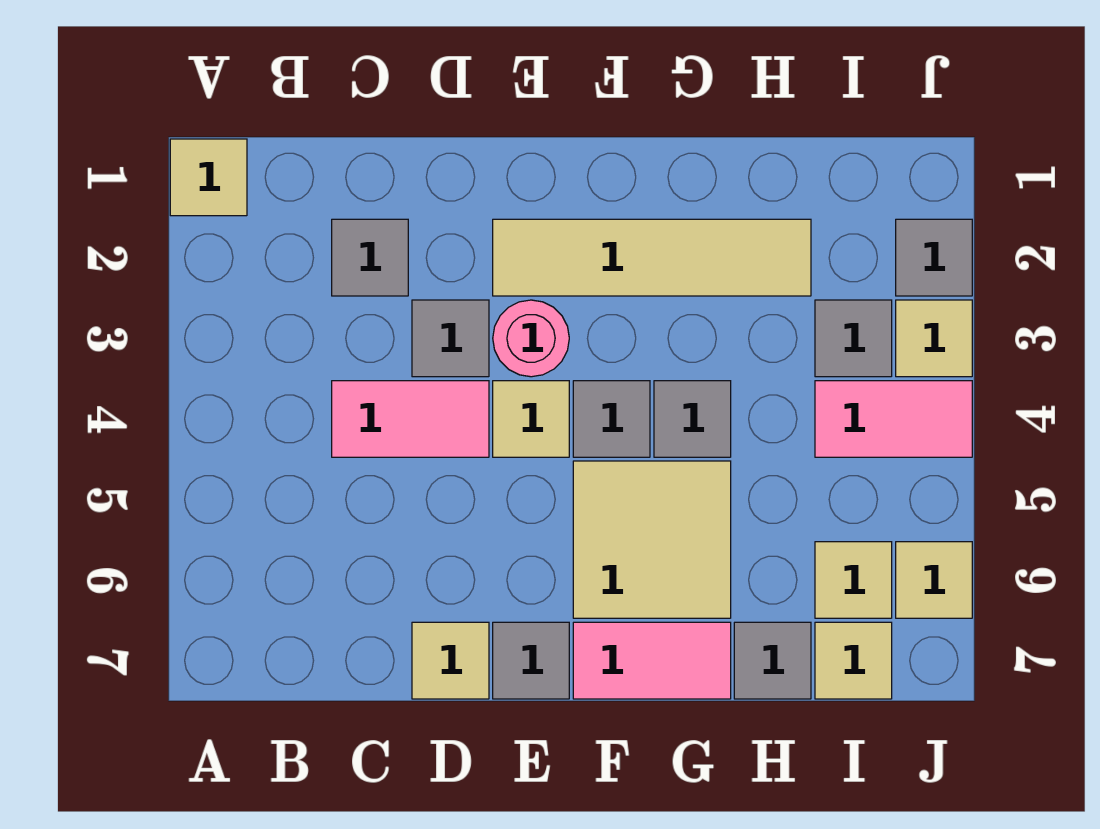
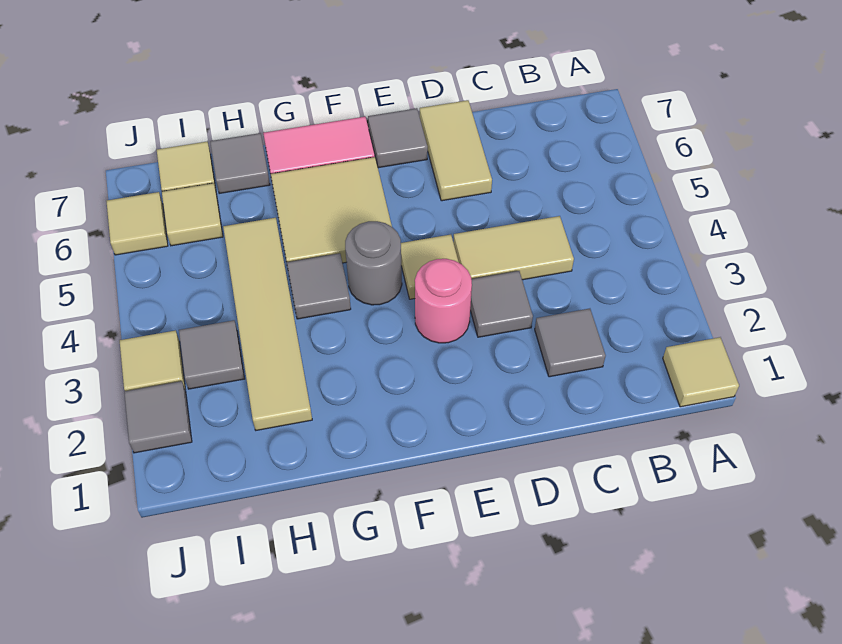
pink 1x2 tile [332,381,489,457] -> tan 1x2 tile [453,216,574,280]
tan 1x1 tile [412,622,489,699] -> tan 1x2 tile [420,100,492,201]
tan 1x4 tile [493,219,811,296] -> tan 1x4 tile turned to [223,218,312,430]
grey 1x1 tile [573,381,650,457] -> grey 1x1 round brick [345,221,402,305]
pink 1x2 tile [815,381,972,457] -> none

